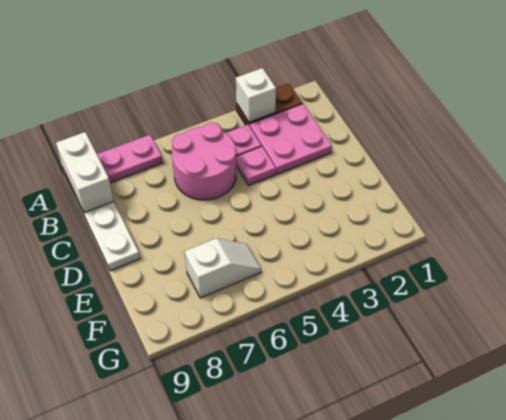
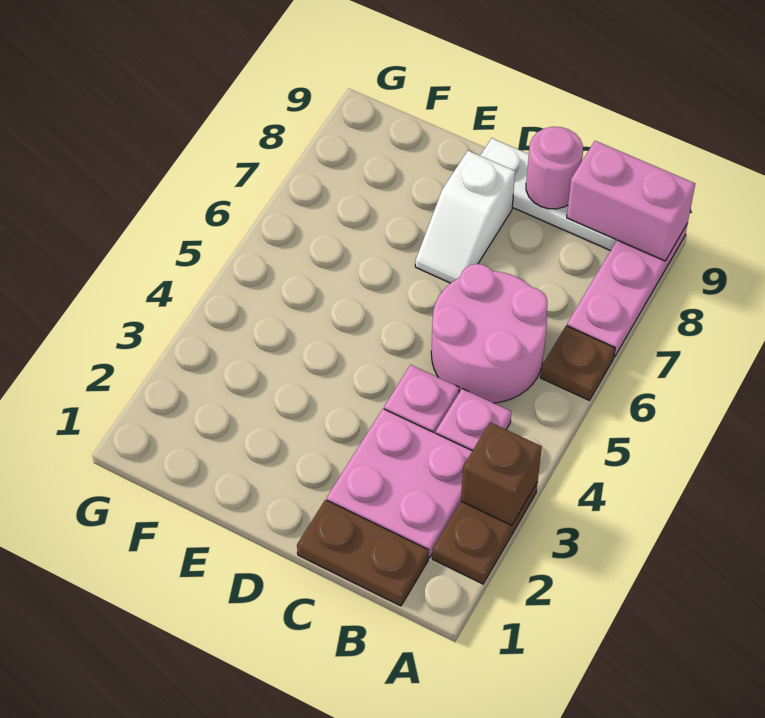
white 1x1 brick [236,68,276,122] -> brown 1x1 brick [461,422,542,525]
none -> brown 1x1 plate [540,326,615,400]
white 1x2 brick [56,132,114,213] -> pink 1x2 brick [567,141,695,261]
none -> brown 1x2 plate [297,500,429,606]
none -> pink 1x1 round brick [526,127,583,209]
white 1x2 slope [185,238,261,298] -> white 1x2 slope moved to [415,151,515,283]

